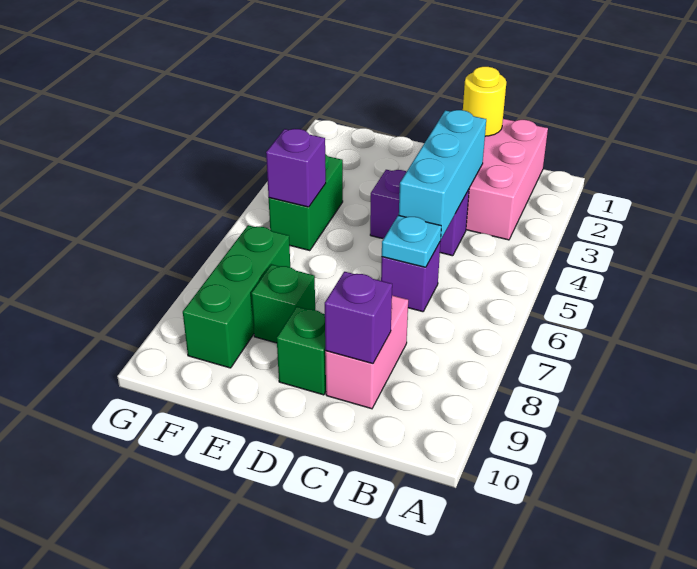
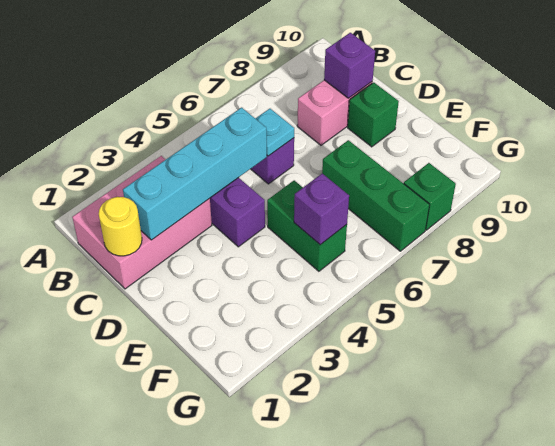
cyan 1x3 brick [399,110,486,238] -> cyan 1x4 brick [123,108,267,240]
green 1x1 brick [251,264,315,343] -> green 1x1 brick moved to [404,163,456,230]
green 1x2 brick [269,154,343,251] -> green 1x2 brick turned to [267,180,347,271]
green 1x3 brick [183,225,290,368] -> green 1x3 brick turned to [322,140,429,251]

